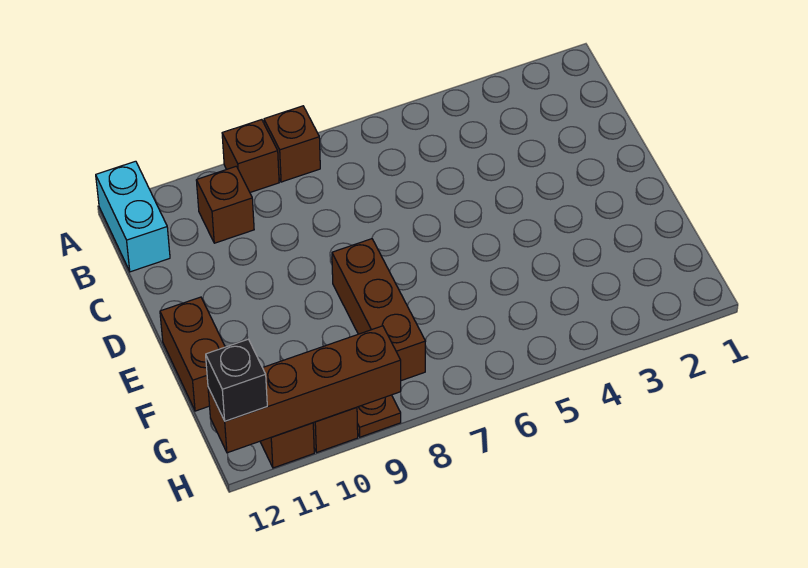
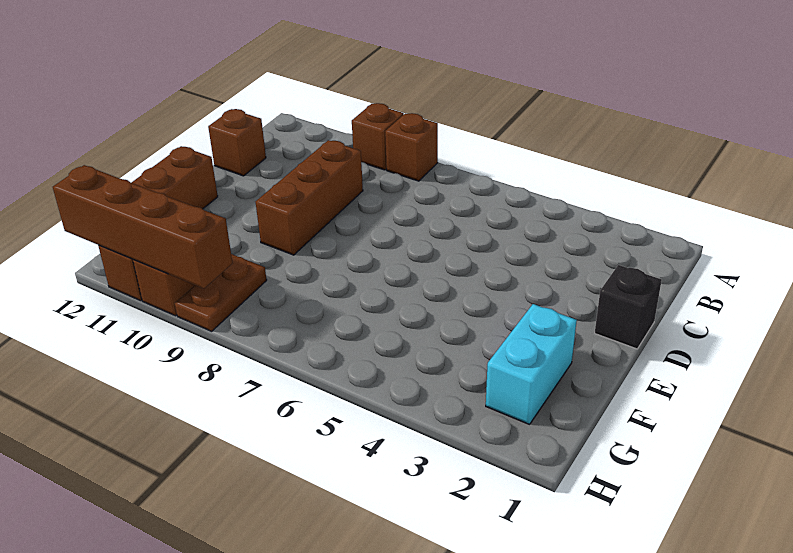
cyan 1x2 brick [96,161,170,272] -> cyan 1x2 brick moved to [486,304,577,424]
brown 1x1 brick [196,166,254,243] -> brown 1x1 brick moved to [208,109,266,176]
brown 1x3 brick [332,239,426,381] -> brown 1x3 brick moved to [256,140,363,255]
black 1x1 brick [206,339,267,421] -> black 1x1 brick moved to [595,265,662,349]

